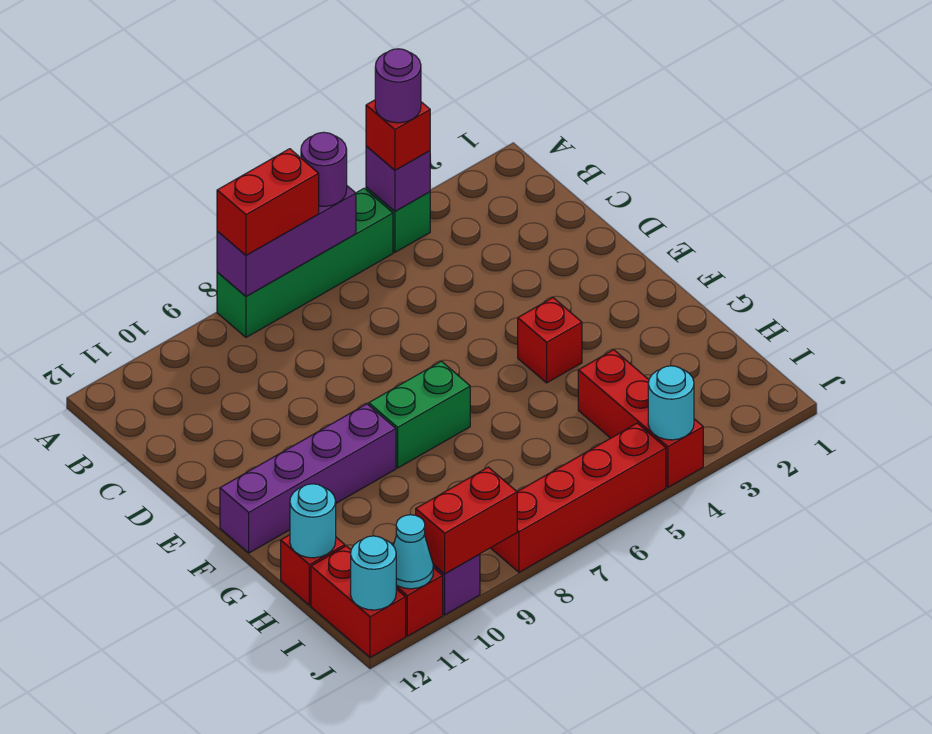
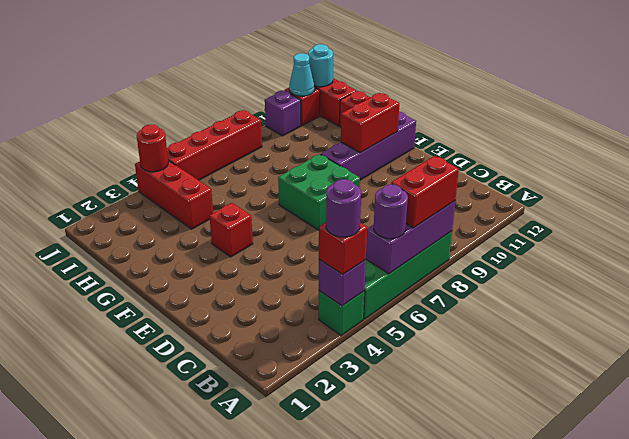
green 1x2 brick [369,361,470,468] -> green 2x2 brick [278,154,360,230]
cyan 1x1 round brick [290,484,336,558] -> none
cyan 1x1 round brick [648,366,694,440] -> red 1x1 round brick [137,125,168,172]
red 1x2 brick [416,467,517,574] -> red 1x2 brick moved to [341,93,400,153]

